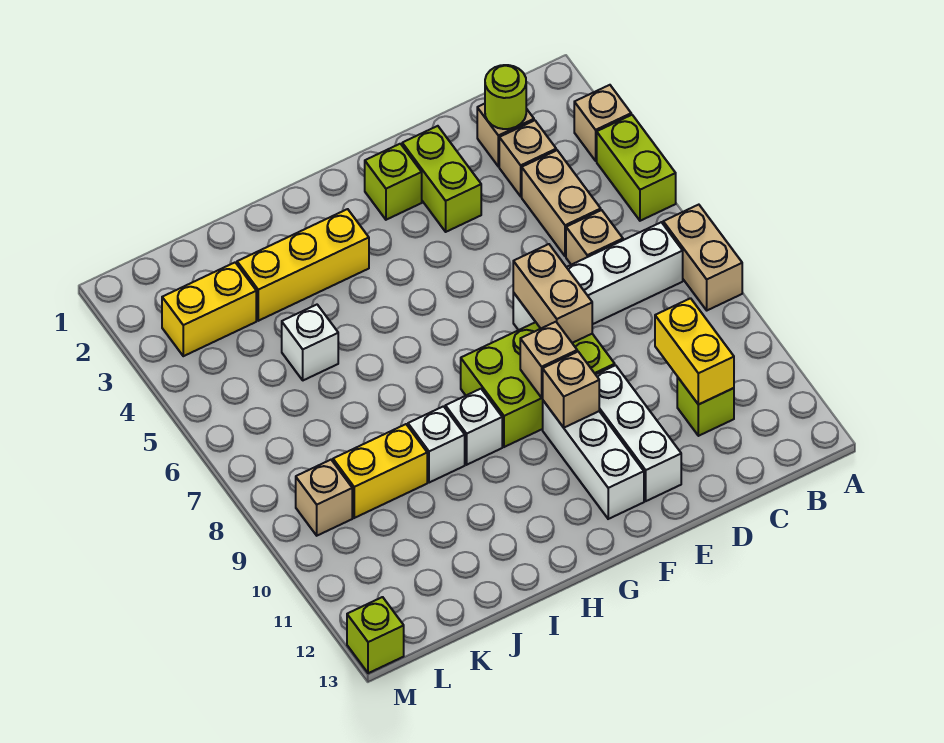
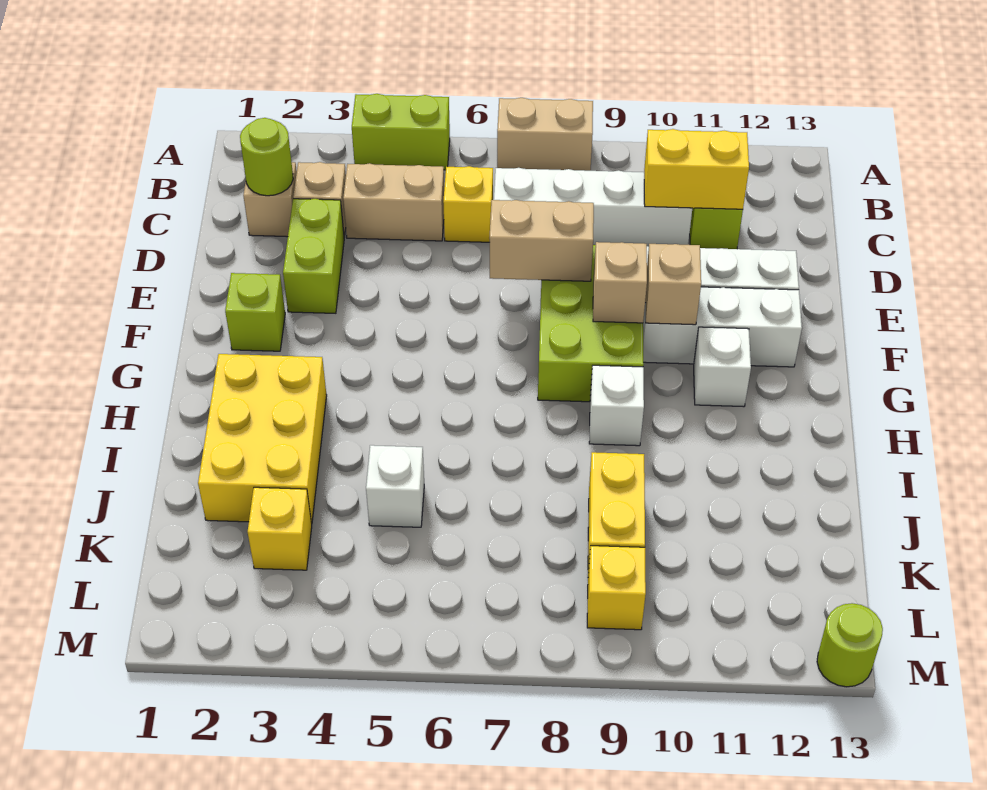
tan 1x1 brick [574,85,631,161] -> none
white 1x4 brick [513,222,683,330] -> white 1x4 brick turned to [494,168,692,247]
tan 1x1 brick [566,210,623,265] -> yellow 1x1 brick [443,166,493,242]
lime 1x2 brick [402,126,481,232] -> lime 1x2 brick turned to [283,199,344,313]
yellow 1x3 brick [237,209,369,321] -> yellow 2x3 brick [198,354,327,524]
white 1x1 brick [408,406,465,483] -> white 1x1 brick moved to [694,327,751,407]
yellow 1x2 brick [162,263,256,356] -> yellow 1x1 brick [248,487,312,570]
tan 1x1 brick [296,460,352,536] -> yellow 1x1 brick [587,546,646,630]
lime 1x1 brick [347,597,404,673] -> lime 1x1 round brick [817,603,883,687]

